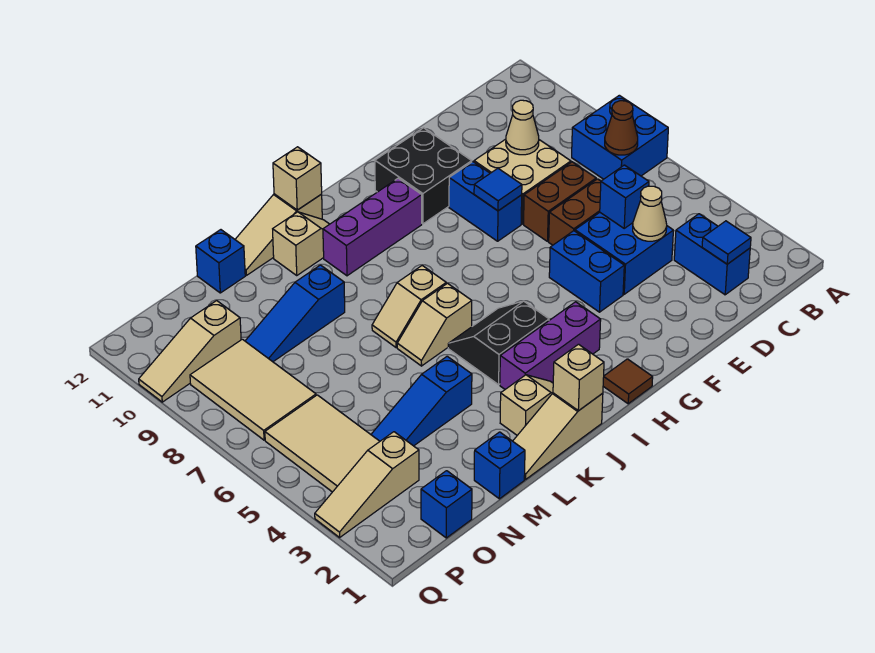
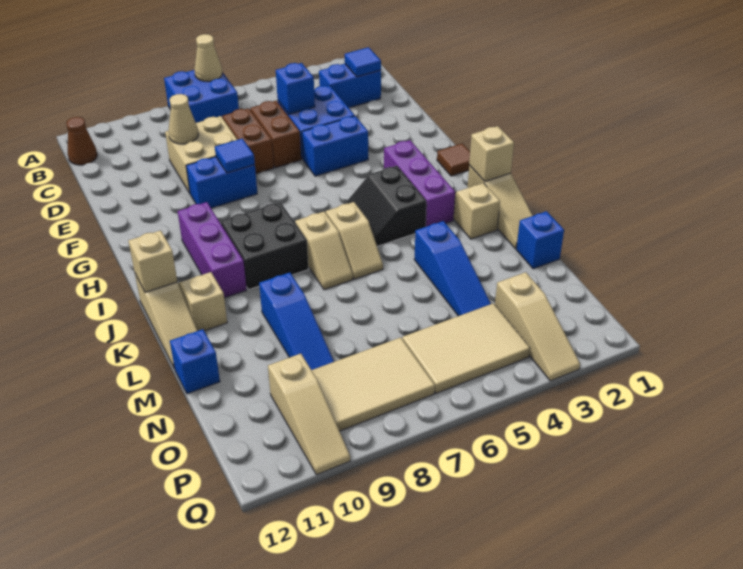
brown 1x1 cone [605,101,638,155] -> brown 1x1 cone moved to [66,117,97,165]
tan 1x1 cone [633,186,667,241] -> tan 1x1 cone moved to [194,34,222,81]
black 2x2 brick [375,128,472,224] -> black 2x2 brick moved to [221,202,309,290]
blue 1x1 brick [421,471,472,538] -> none

